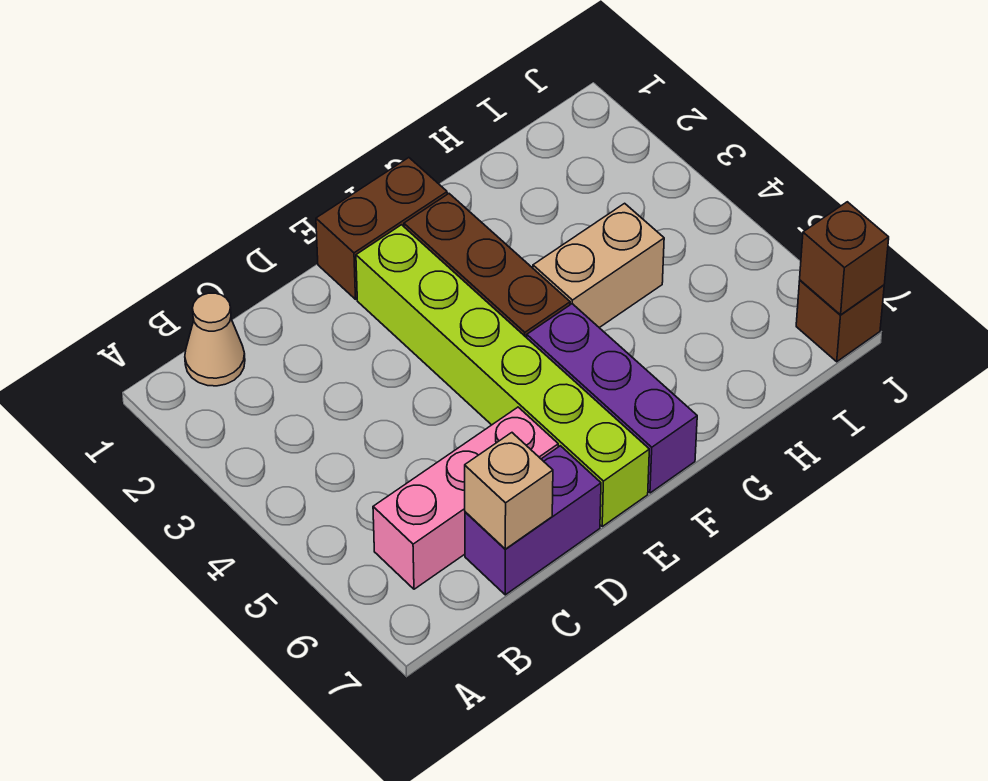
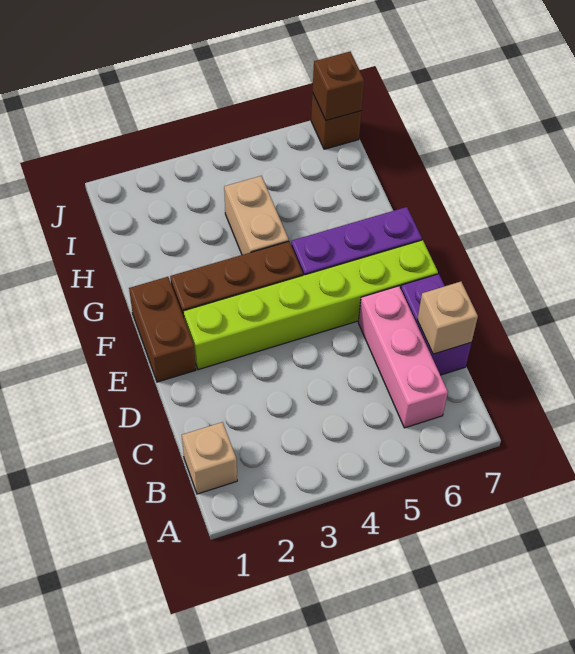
tan 1x1 cone [185,293,245,386] -> tan 1x1 brick [182,422,237,494]

